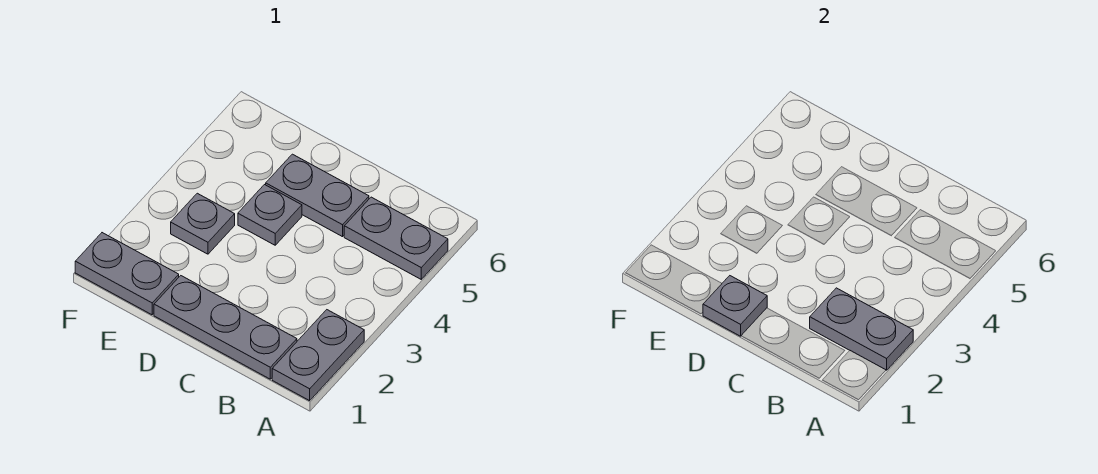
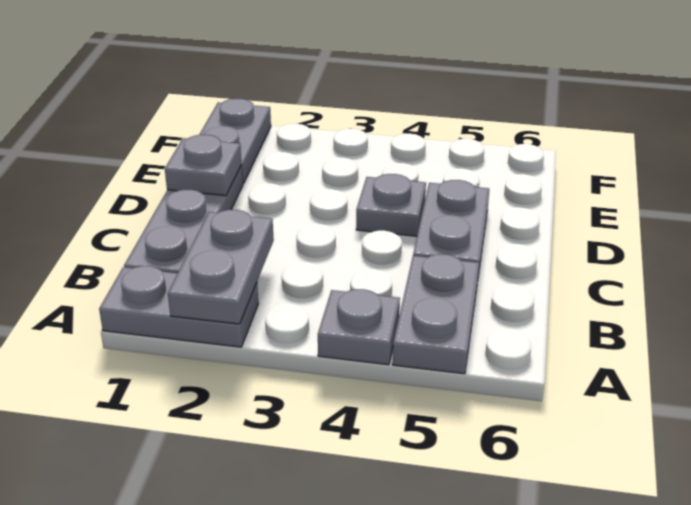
grey 1x1 plate [171,193,235,254] -> grey 1x1 plate moved to [318,289,400,365]

